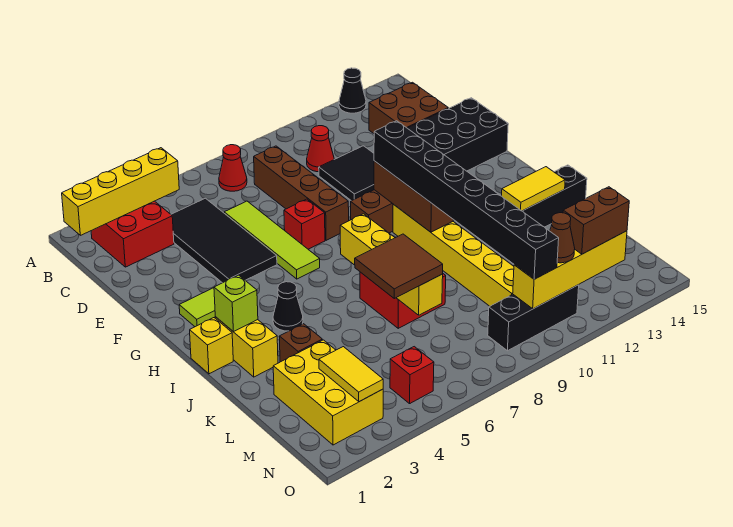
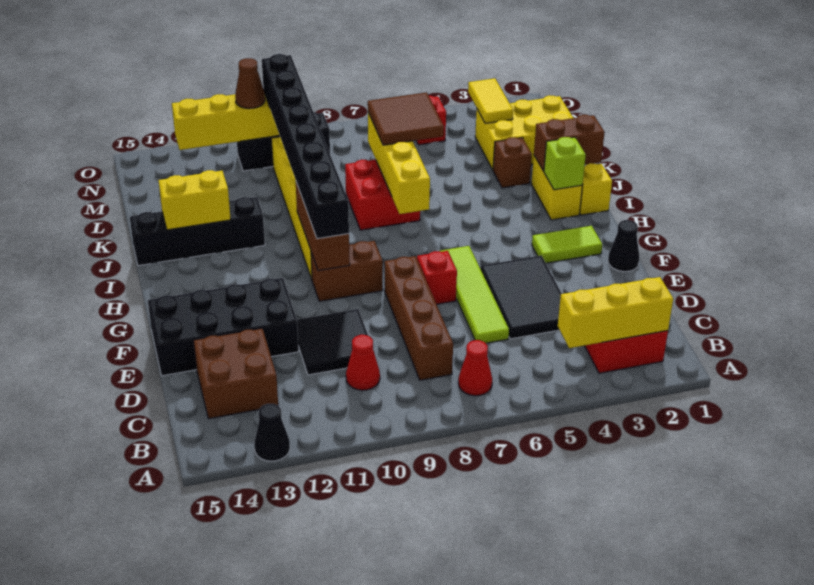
yellow 1x4 brick [62,148,179,235] -> yellow 1x3 brick [558,277,673,348]
black 2x4 tile [171,198,277,283] -> black 2x3 tile [480,256,562,339]
black 1x1 cone [273,282,303,331] -> black 1x1 cone moved to [608,220,640,272]
yellow 1x2 tile [502,167,565,211] -> yellow 1x2 brick [158,170,231,230]
yellow 2x3 brick [273,340,383,445] -> yellow 2x3 brick turned to [475,95,573,170]
brown 1x2 brick [563,187,629,254] -> brown 1x2 brick moved to [534,115,605,171]

